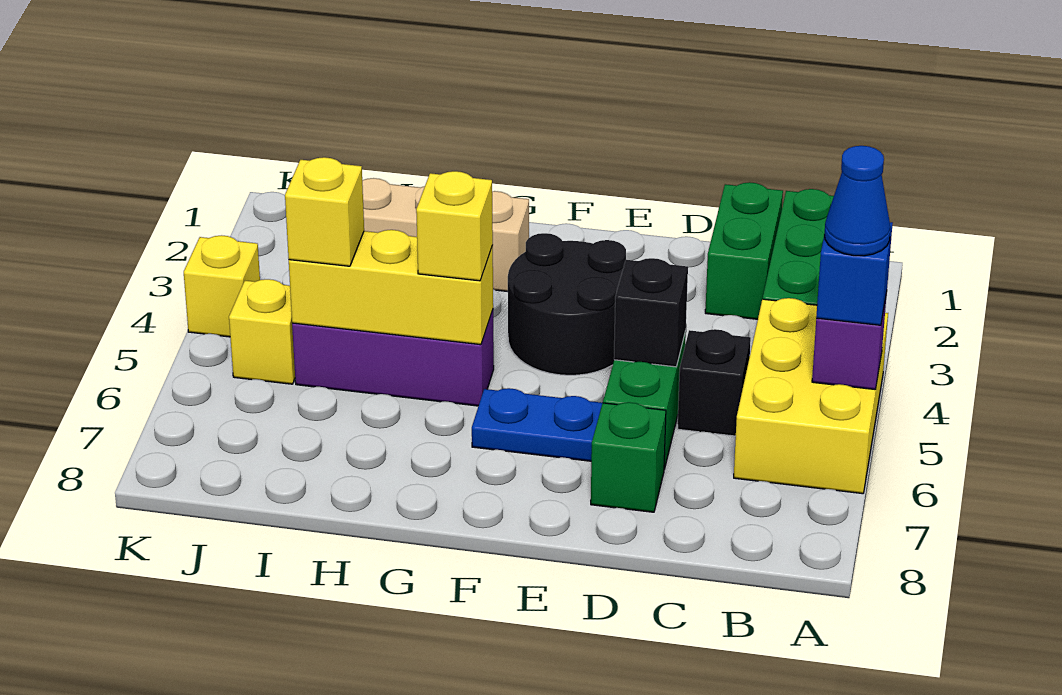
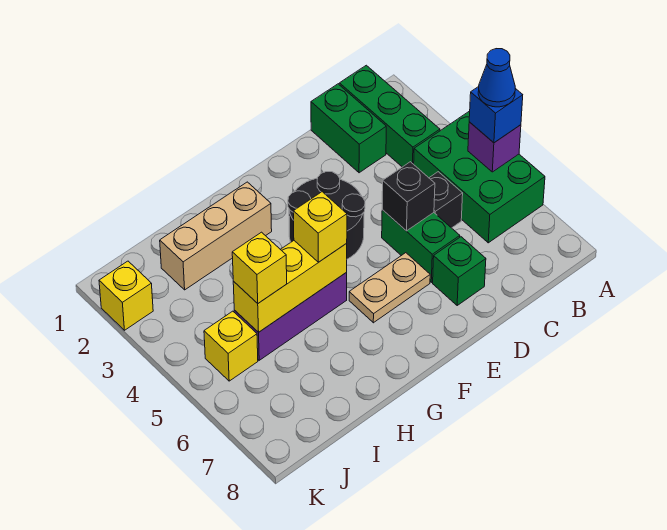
yellow 2x3 brick [734,298,888,494] -> green 2x3 brick [414,111,545,243]
blue 1x2 plate [472,388,602,461] -> tan 1x2 plate [349,253,430,323]
yellow 1x1 brick [184,235,260,337] -> yellow 1x1 brick moved to [99,261,153,330]

